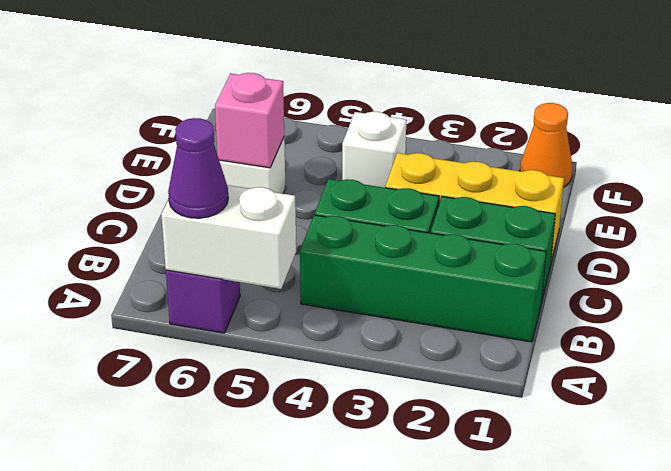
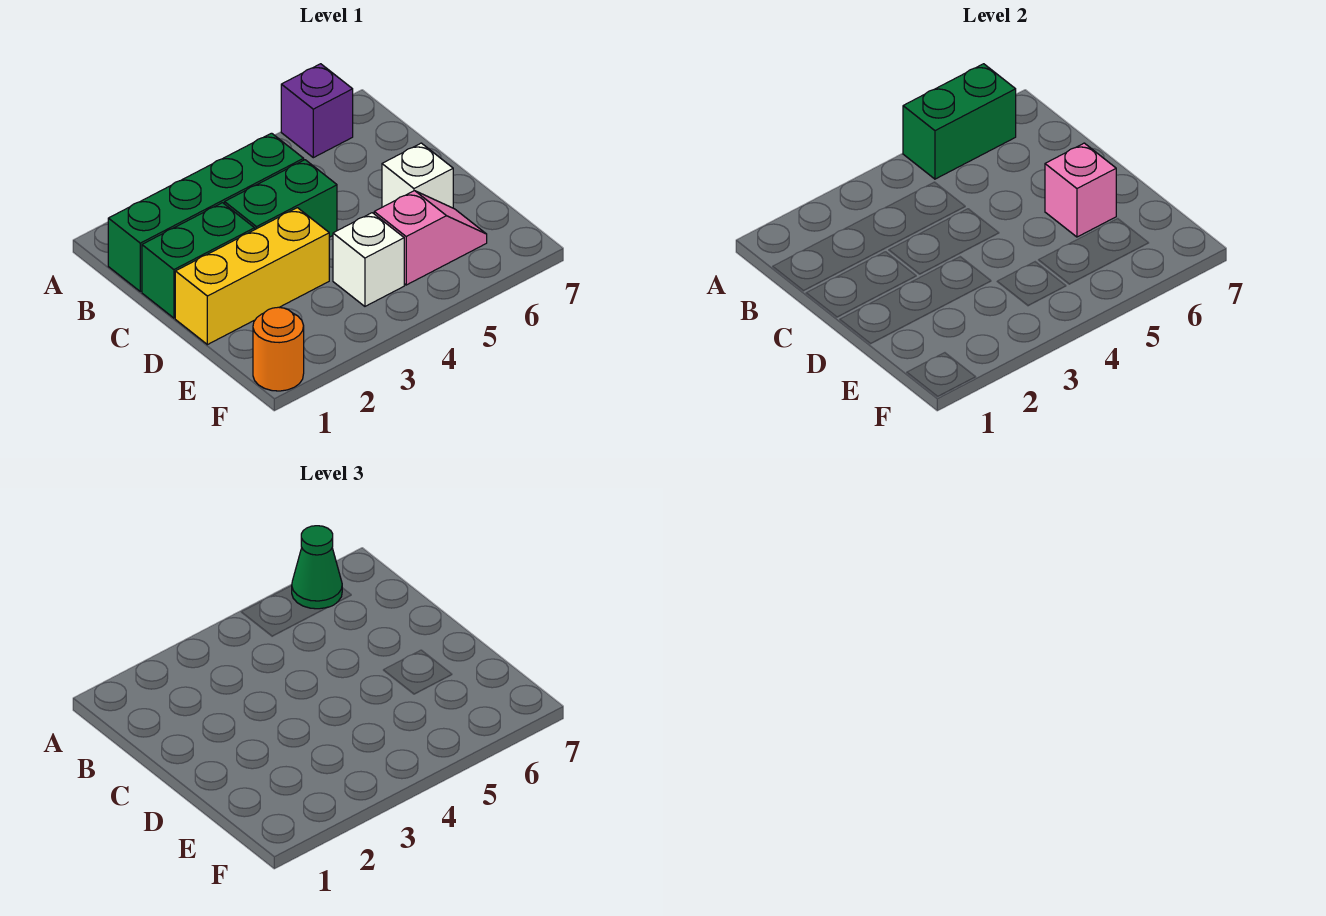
white 1x2 brick [161,185,296,289] -> green 1x2 brick [903,64,1016,179]
purple 1x1 cone [168,118,228,218] -> green 1x1 cone [292,526,342,609]
none -> pink 1x2 slope [374,191,487,285]
orange 1x1 cone [520,103,572,187] -> orange 1x1 round brick [253,307,304,391]

